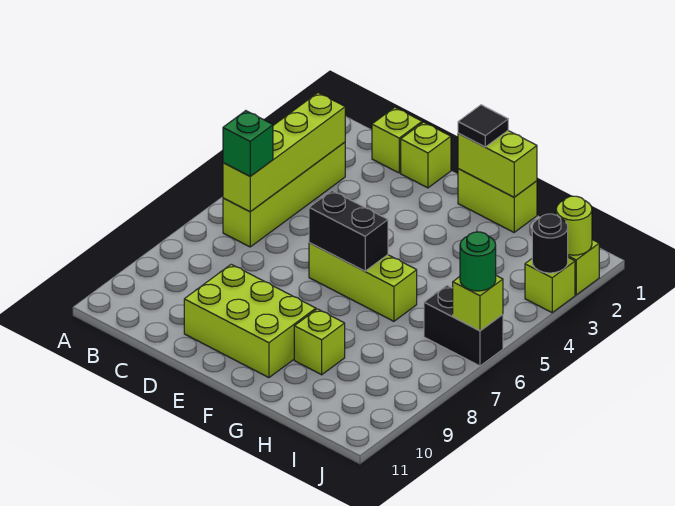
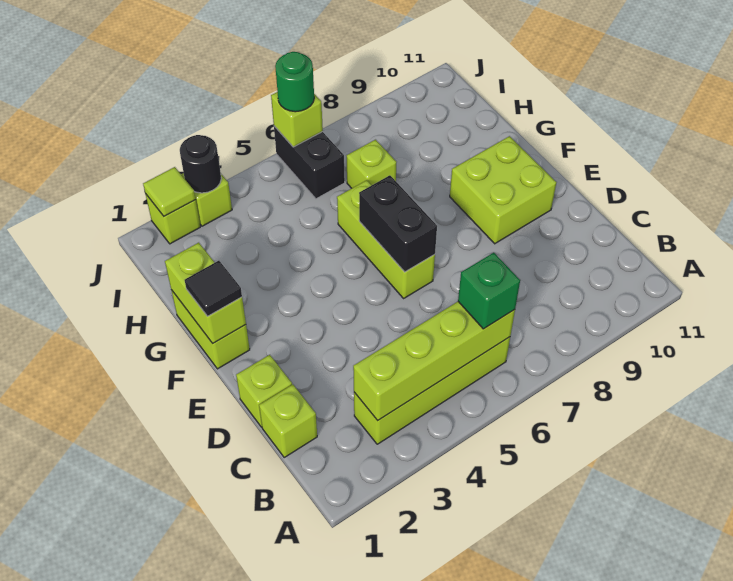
lime 2x3 brick [184,264,316,378] -> lime 2x2 brick [450,136,556,244]
lime 1x1 brick [294,309,345,375] -> lime 1x1 brick moved to [347,140,396,188]
lime 1x1 round brick [556,196,592,255] -> lime 1x1 tile [143,167,195,216]

